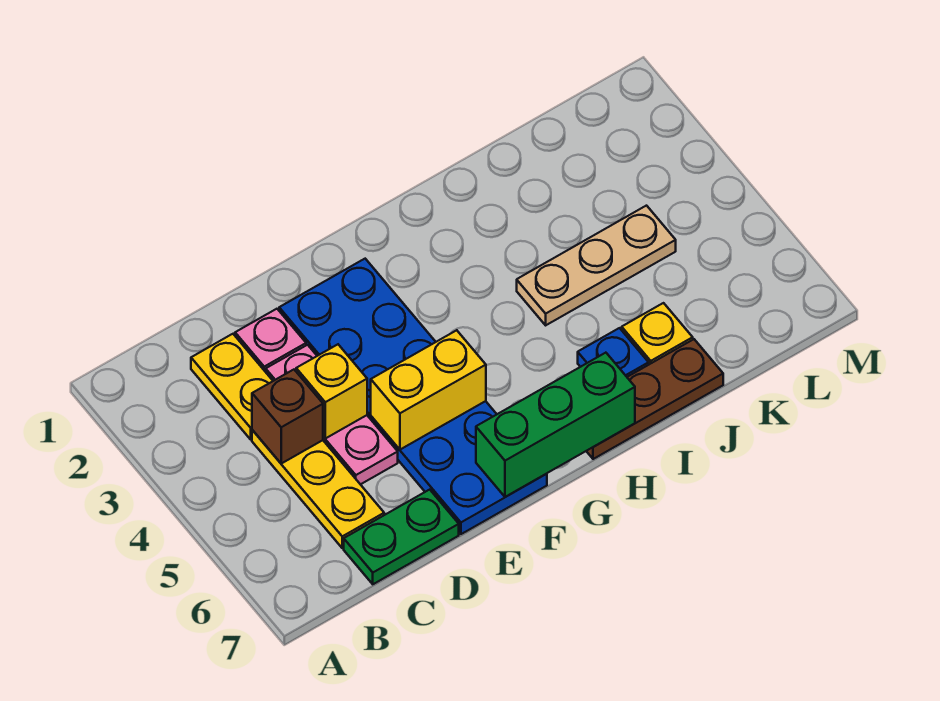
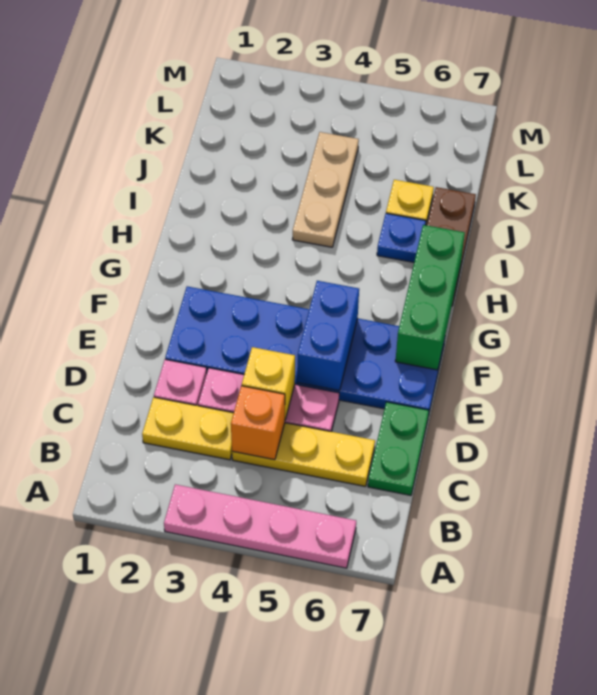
none -> pink 1x4 plate [164,484,356,568]
brown 1x1 brick [252,370,323,463] -> orange 1x1 brick [231,386,285,460]
yellow 1x2 brick [371,330,486,450] -> blue 1x2 brick [297,281,359,391]

